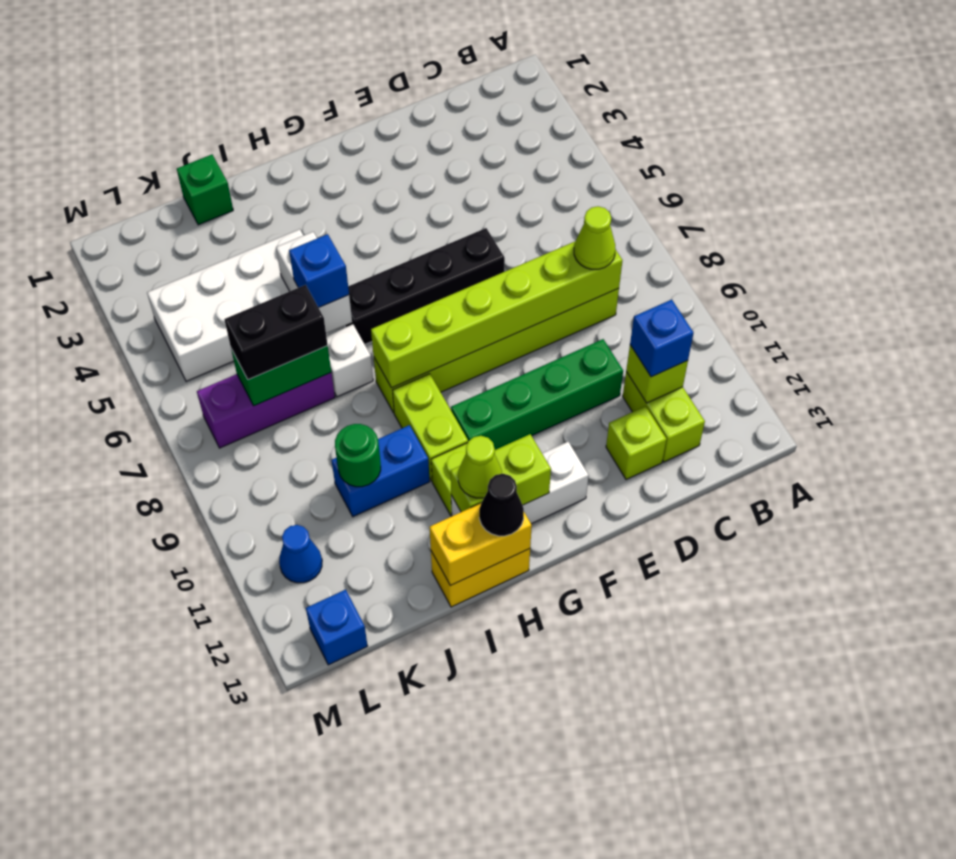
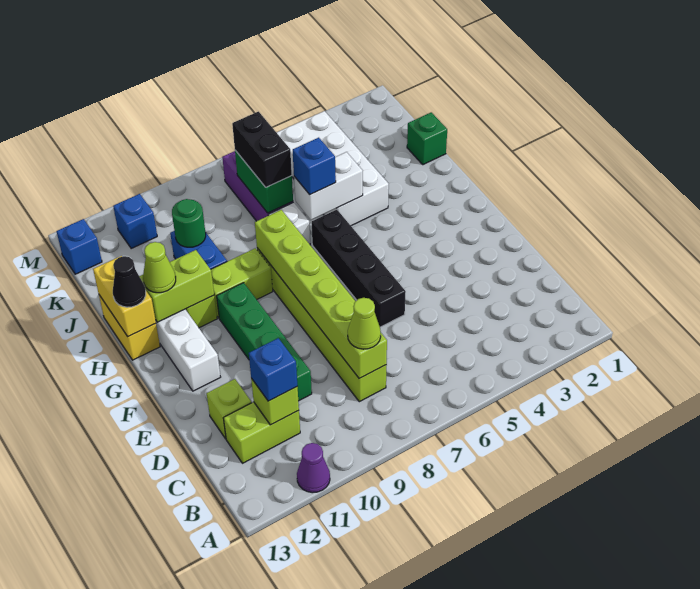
none -> purple 1x1 cone [297,443,330,493]
lime 1x2 brick [451,434,551,512] -> lime 1x2 brick turned to [139,250,214,322]
blue 1x1 cone [279,525,322,583] -> blue 1x1 brick [113,194,157,248]

